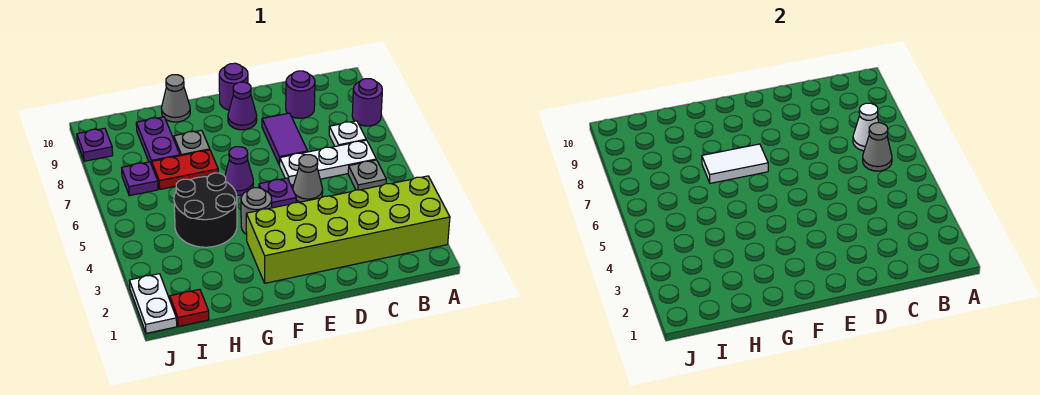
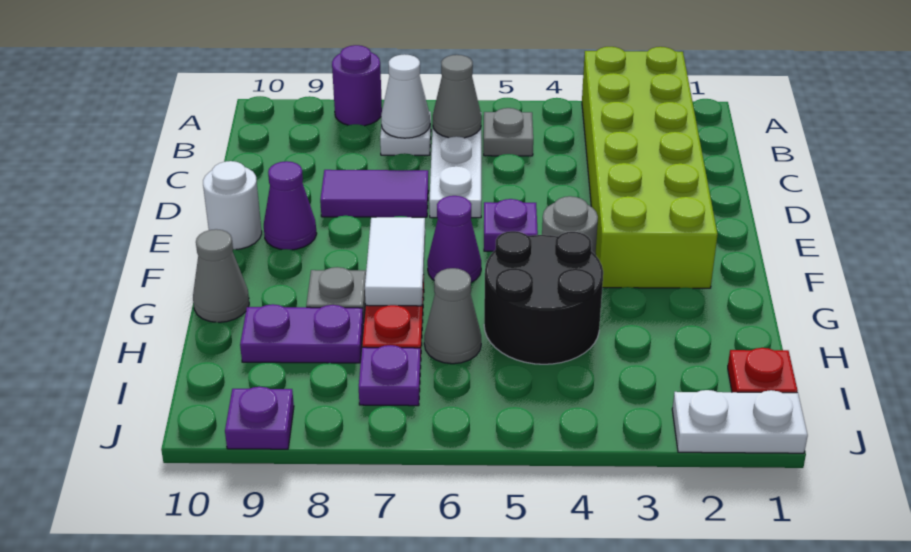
purple 1x1 round brick [286,71,315,118] -> none
grey 1x1 cone [293,155,323,202] -> grey 1x1 cone moved to [424,268,481,364]
purple 1x1 round brick [219,63,248,110] -> white 1x1 round brick [203,161,262,249]

